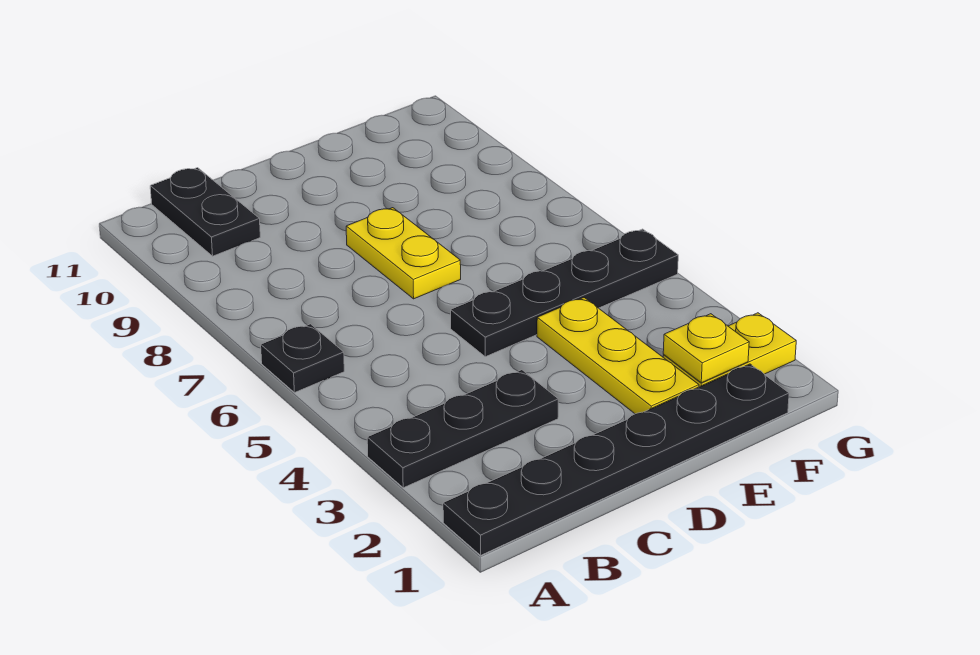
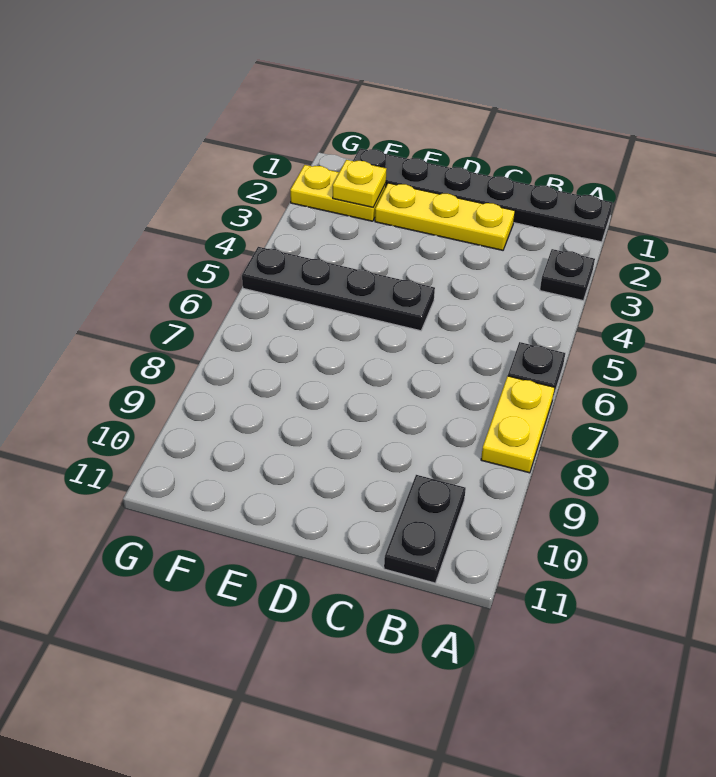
black 1x3 plate [367,370,558,488] -> black 1x1 plate [540,249,595,300]
yellow 1x2 plate [346,208,461,299] -> yellow 1x2 plate moved to [481,376,555,473]
yellow 1x3 plate [537,298,699,414] -> yellow 1x3 plate turned to [375,183,515,250]

